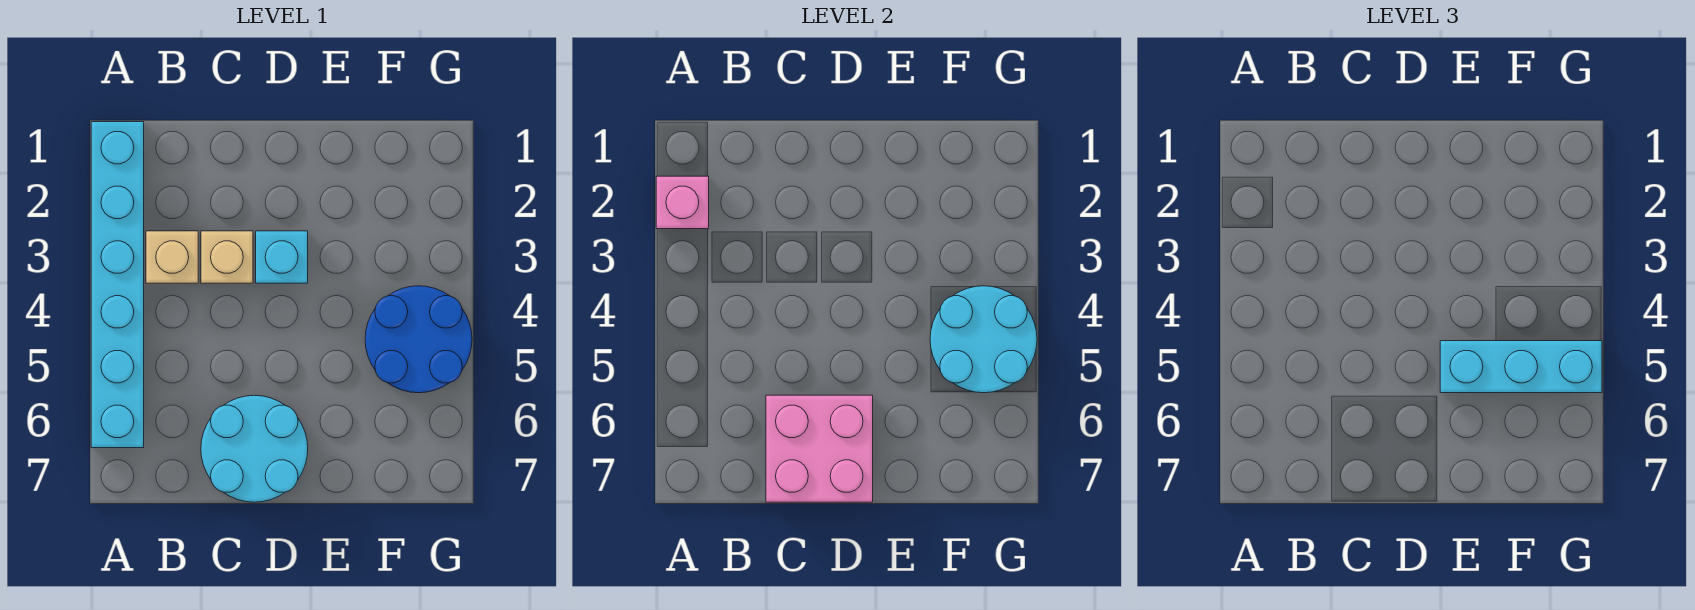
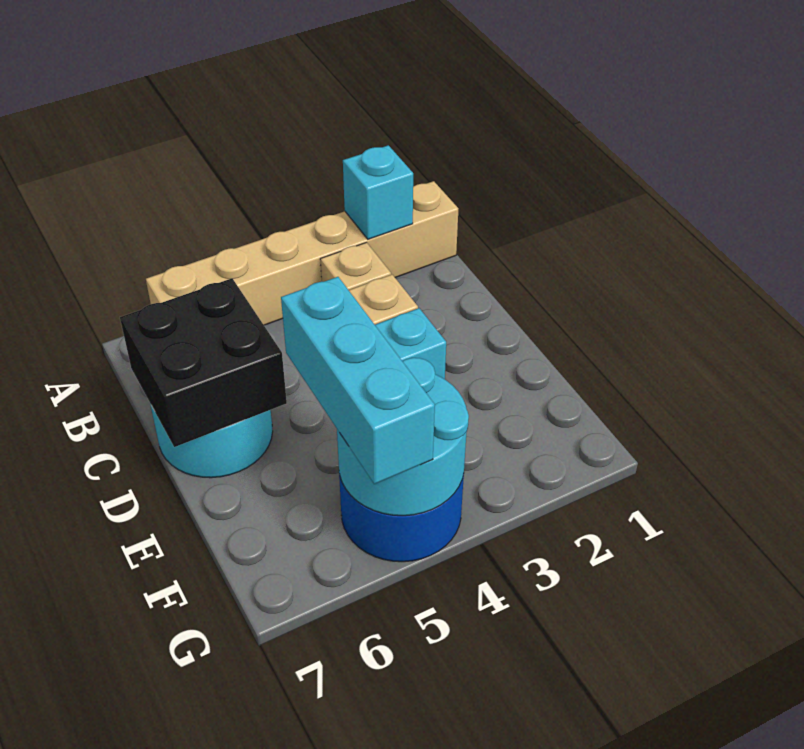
cyan 1x6 brick [91,122,144,448] -> tan 1x6 brick [146,181,458,325]
pink 1x1 brick [656,176,709,229] -> cyan 1x1 brick [343,145,413,239]
pink 2x2 brick [766,395,873,502] -> black 2x2 brick [120,278,287,447]

